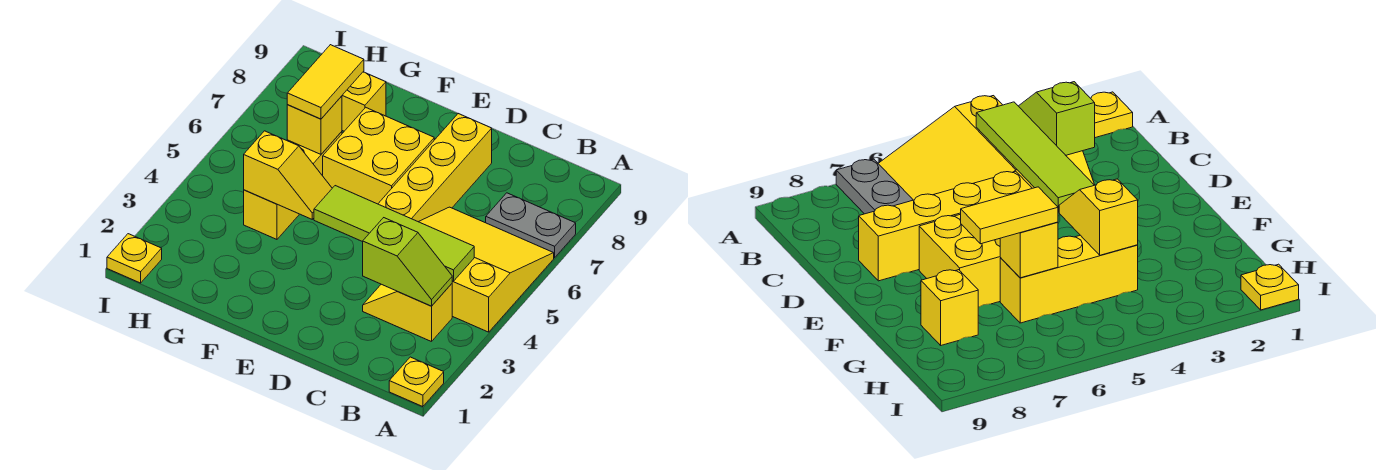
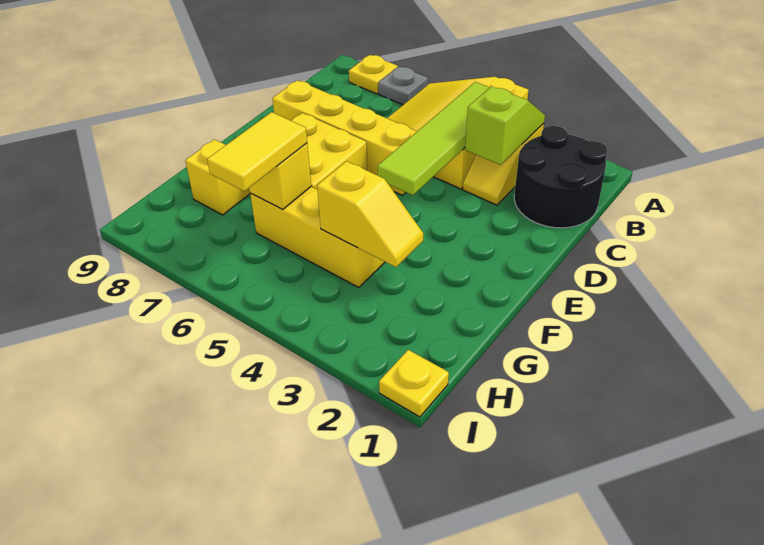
yellow 1x1 plate [389,357,444,407] -> yellow 1x1 plate moved to [349,55,398,94]
grey 1x2 plate [486,193,576,258] -> grey 1x1 plate [378,66,428,105]
none -> black 2x2 round brick [514,126,607,228]
yellow 1x2 slope [244,131,332,219] -> yellow 1x2 slope turned to [317,161,423,267]
yellow 1x2 tile [287,45,364,119] -> yellow 1x2 tile turned to [207,112,307,191]

